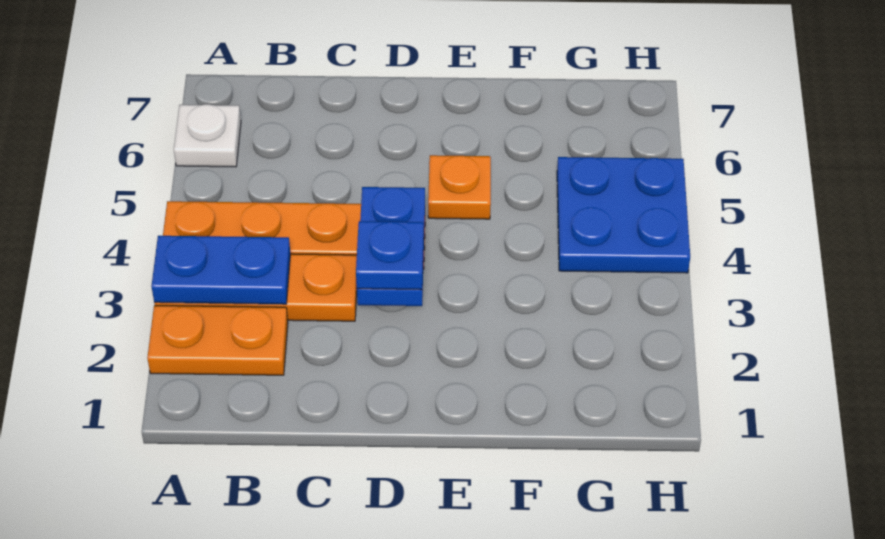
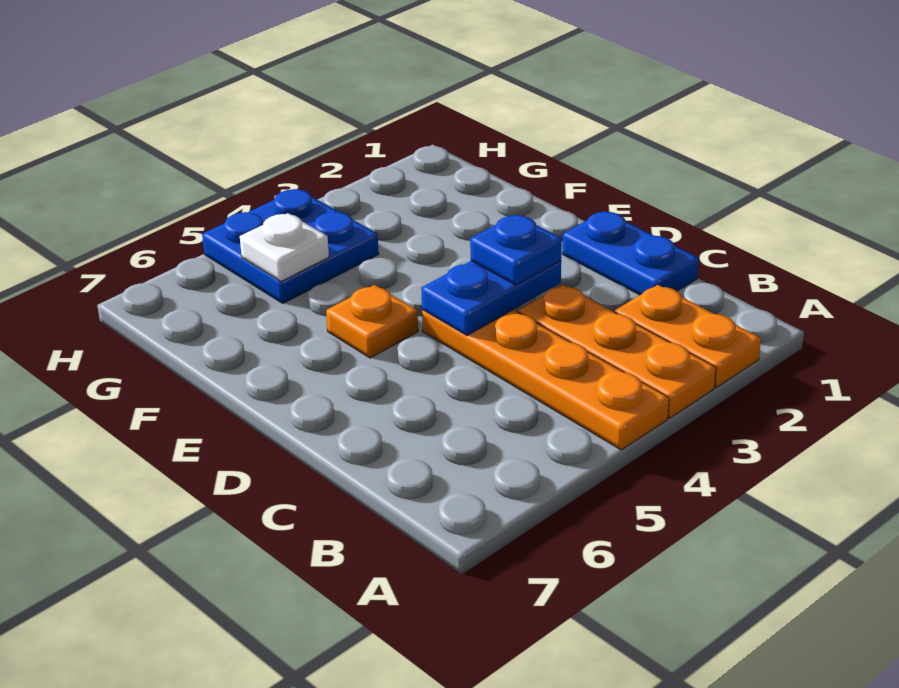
blue 1x2 plate [151,236,290,304] -> blue 1x2 plate moved to [562,211,699,295]
white 1x1 plate [174,104,241,167] -> white 1x1 plate moved to [240,213,329,281]

